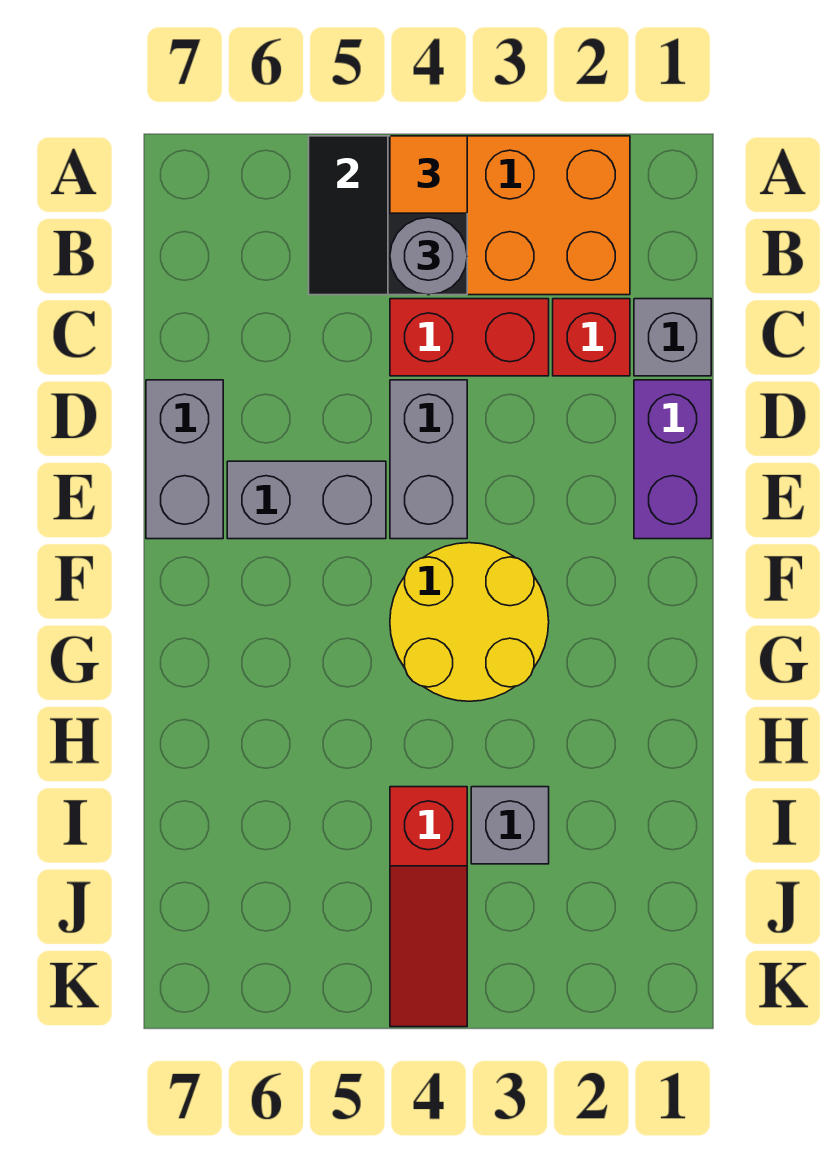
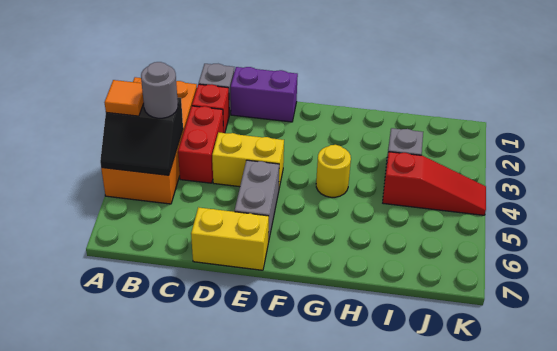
grey 1x2 brick [390,380,467,539] -> yellow 1x2 brick [212,132,284,188]
grey 1x2 brick [146,380,223,539] -> yellow 1x2 brick [191,207,269,270]
yellow 2x2 round brick [390,543,549,701] -> yellow 1x1 round brick [316,145,351,197]

